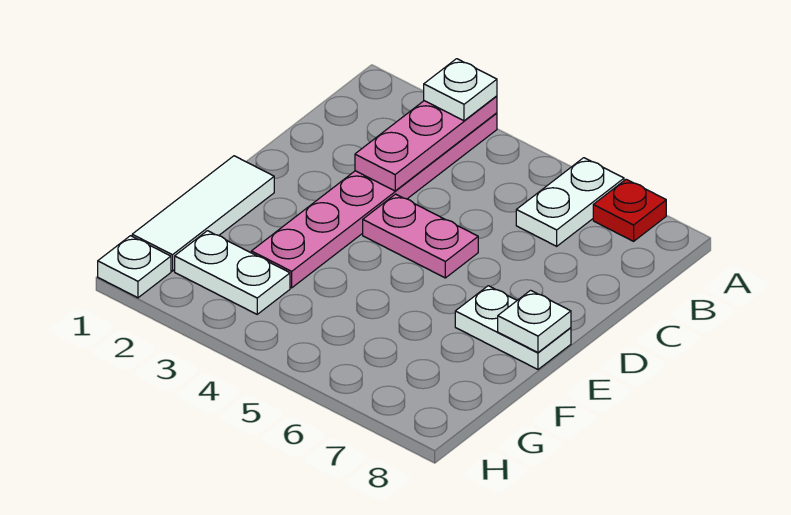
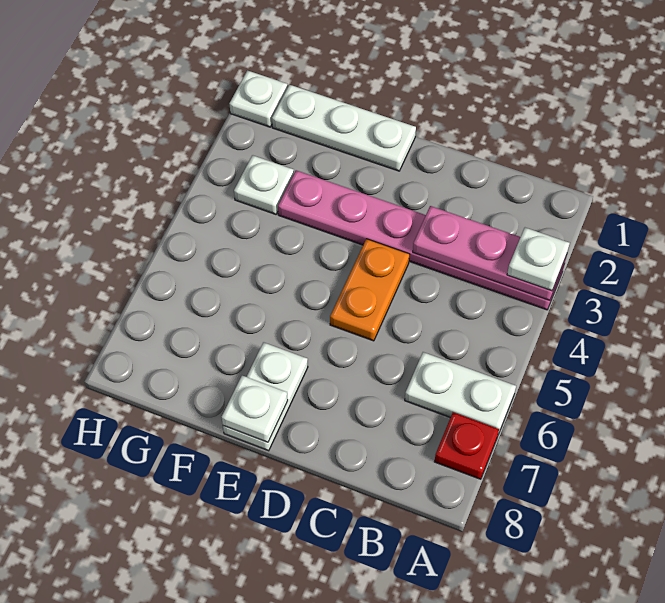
pink 1x2 plate [363,194,478,278] -> orange 1x2 plate [330,239,409,341]
white 1x3 tile [132,156,274,271] -> white 1x3 plate [272,85,416,171]
white 1x2 plate [175,231,290,314] -> white 1x1 plate [234,155,294,214]

